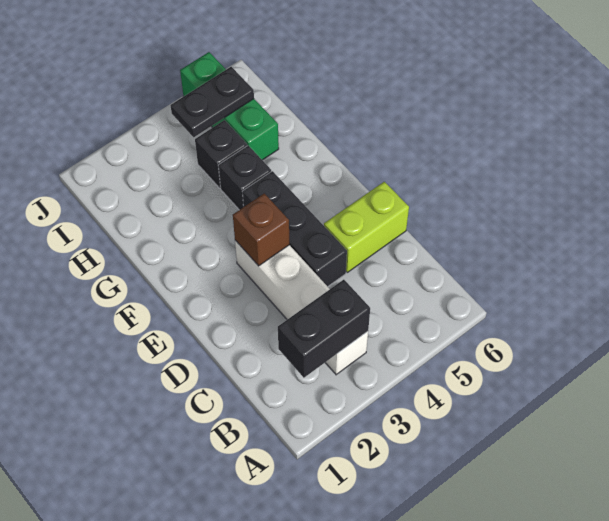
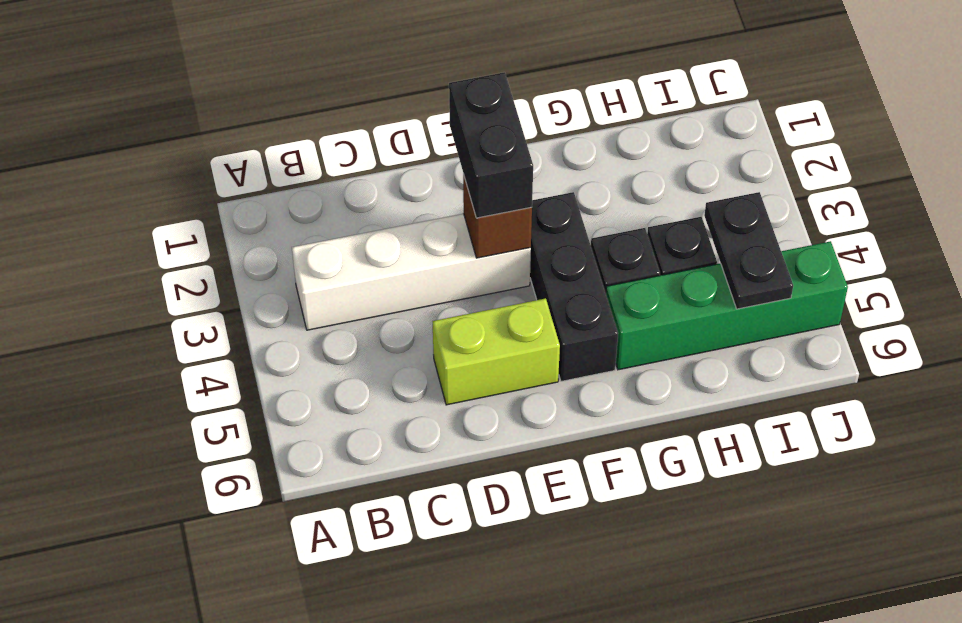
black 1x2 brick [278,280,370,378] -> black 1x2 brick moved to [449,72,533,218]
black 1x3 brick [242,171,347,287] -> black 1x3 brick turned to [530,192,618,381]
lime 1x2 brick [324,182,409,272] -> lime 1x2 brick turned to [433,298,560,405]
green 1x3 brick [180,52,279,160] -> green 1x4 brick [606,241,848,370]

